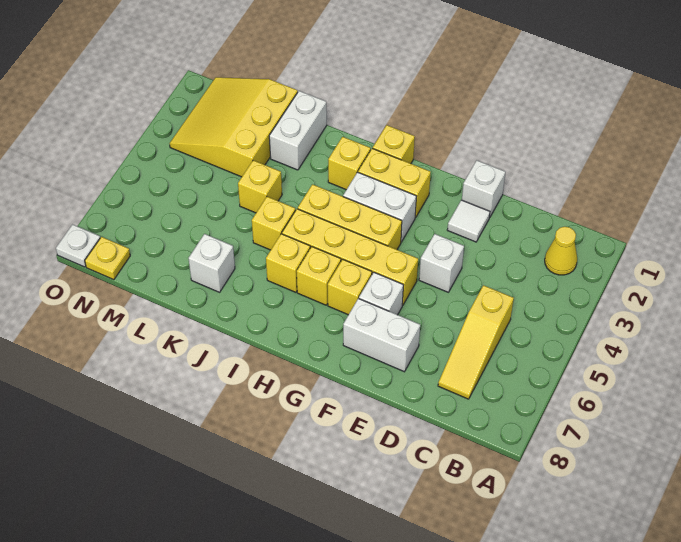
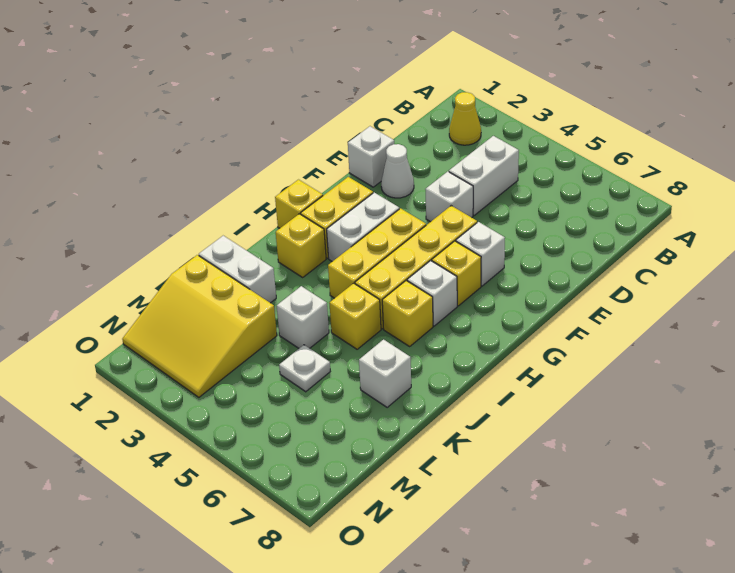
yellow 1x3 slope [438,285,514,399] -> none
white 1x1 tile [447,200,490,242] -> white 1x1 cone [381,144,414,198]
white 1x2 brick [343,298,420,372] -> white 1x2 brick moved to [449,136,519,215]
yellow 1x1 brick [297,247,341,305] -> white 1x1 brick [407,261,457,326]
yellow 1x1 brick [238,160,282,213] -> white 1x1 brick [277,286,329,348]
yellow 1x1 plate [85,237,130,280] -> none
white 1x1 plate [56,224,100,267] -> white 1x1 plate moved to [279,345,330,392]

